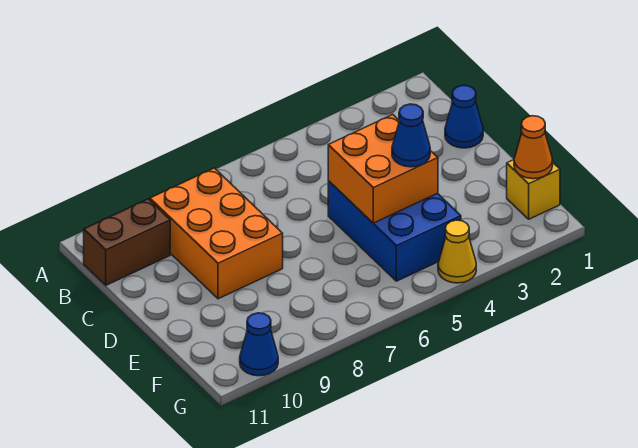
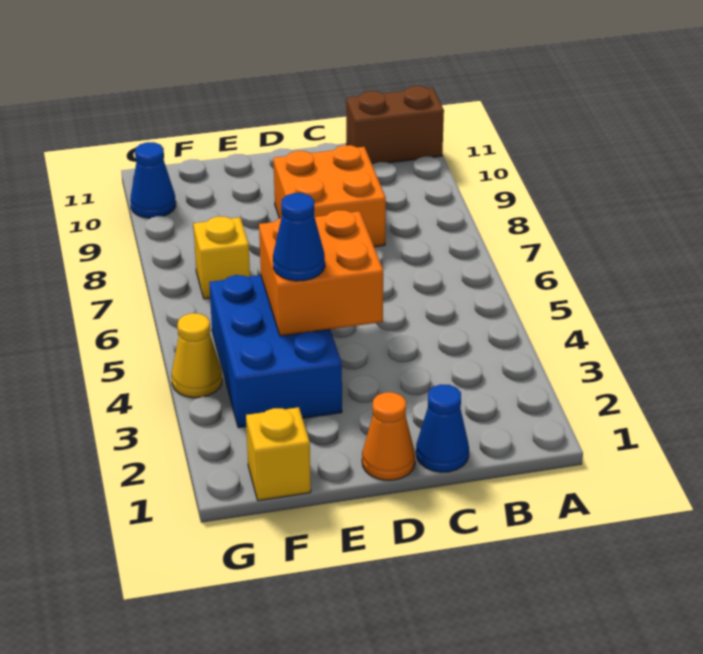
orange 2x3 brick [150,168,283,299] -> orange 2x2 brick [273,145,386,247]
brown 1x2 brick [84,199,170,285] -> brown 1x2 brick turned to [346,86,444,164]
blue 2x3 brick [328,181,461,281] -> blue 2x3 brick turned to [209,275,342,428]
orange 1x1 cone [514,116,553,179] -> orange 1x1 cone moved to [362,392,415,480]
none -> yellow 1x1 brick [193,216,250,299]

